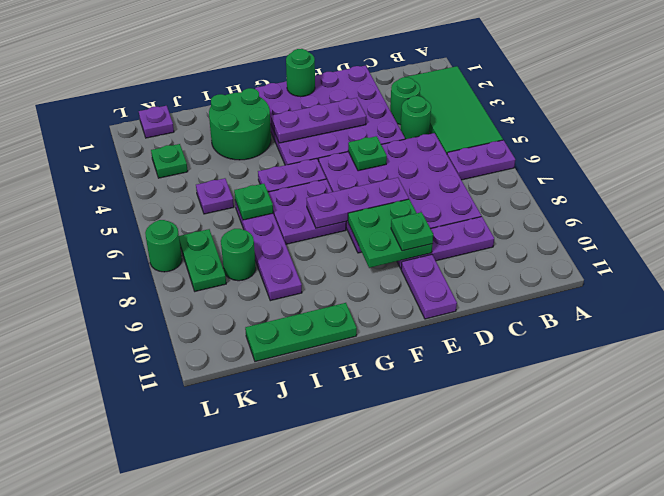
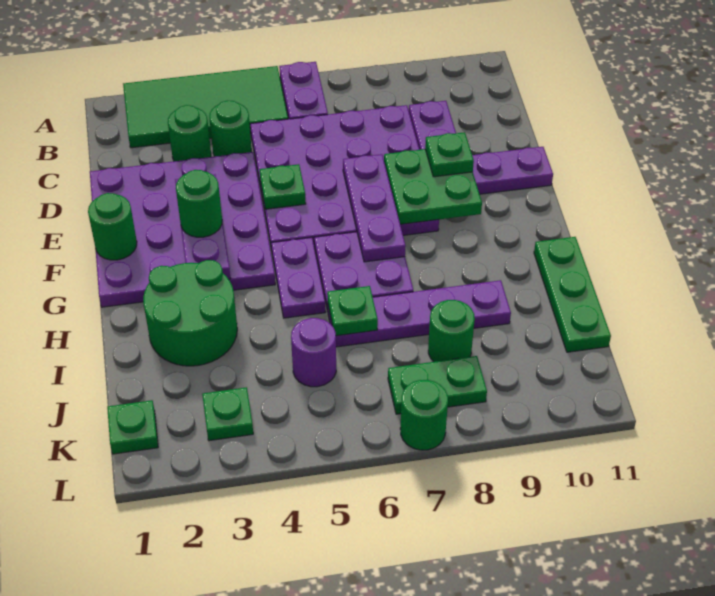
none -> green 1x1 round brick [176,170,222,237]
purple 1x1 plate [196,178,234,214] -> purple 1x1 round brick [291,318,336,387]
purple 1x1 plate [139,106,174,138] -> green 1x1 plate [107,400,158,454]

